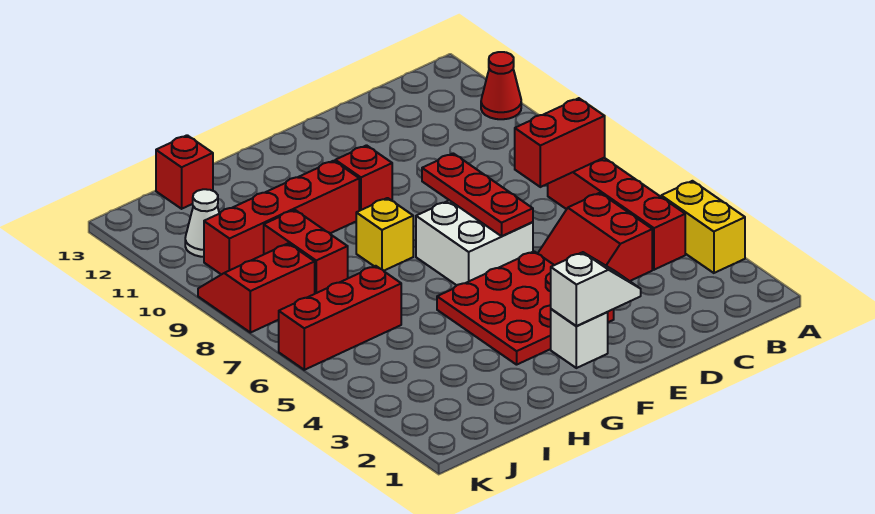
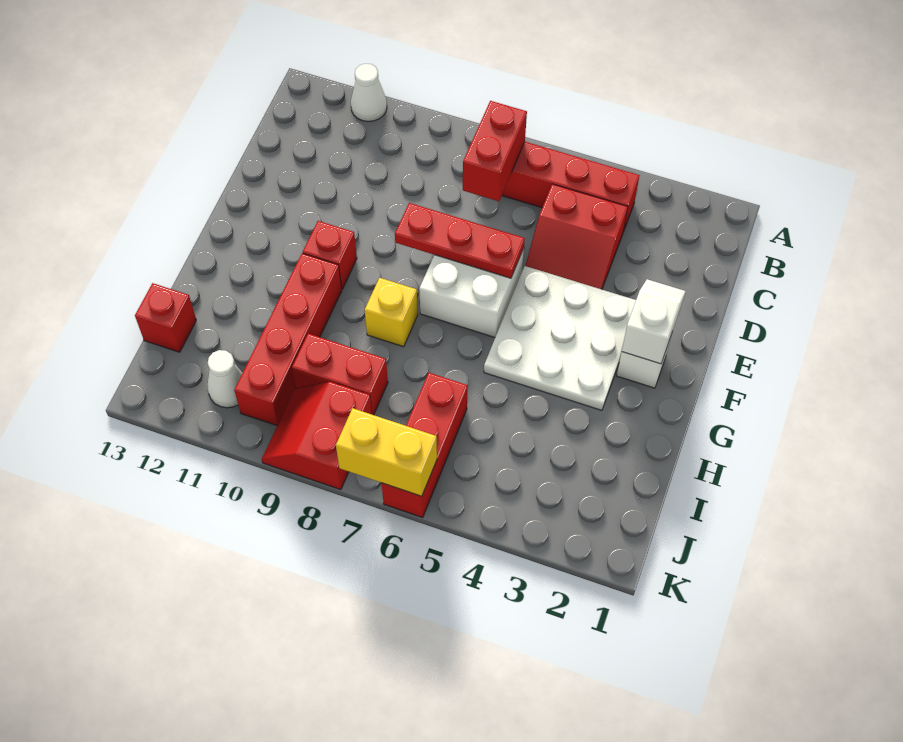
yellow 1x2 brick [661,181,745,273] -> yellow 1x2 brick moved to [336,408,437,496]
red 1x1 cone [481,52,521,119] -> white 1x1 cone [351,64,387,122]
red 3x3 plate [437,251,614,365] -> white 3x3 plate [484,266,636,410]

